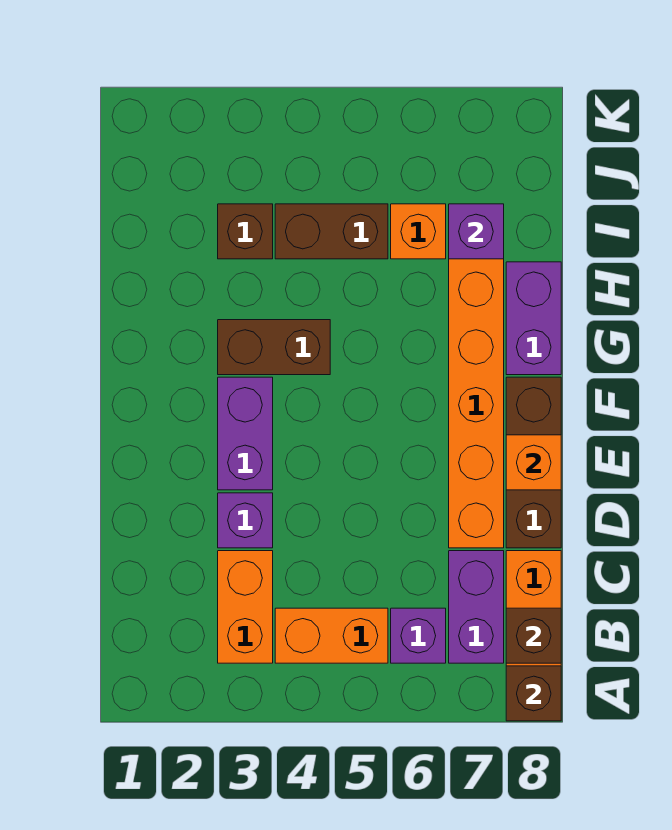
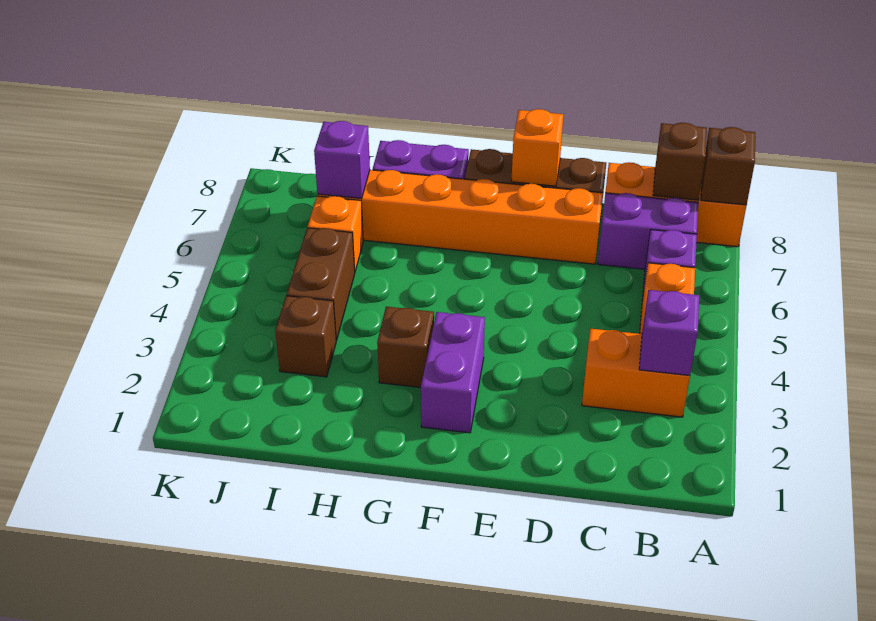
purple 1x1 brick [218,493,273,548] -> purple 1x1 brick moved to [639,290,699,375]
purple 1x2 brick [218,377,273,490] -> purple 1x2 brick turned to [421,312,485,433]
brown 1x2 brick [218,320,330,375] -> brown 1x1 brick [377,307,434,388]

